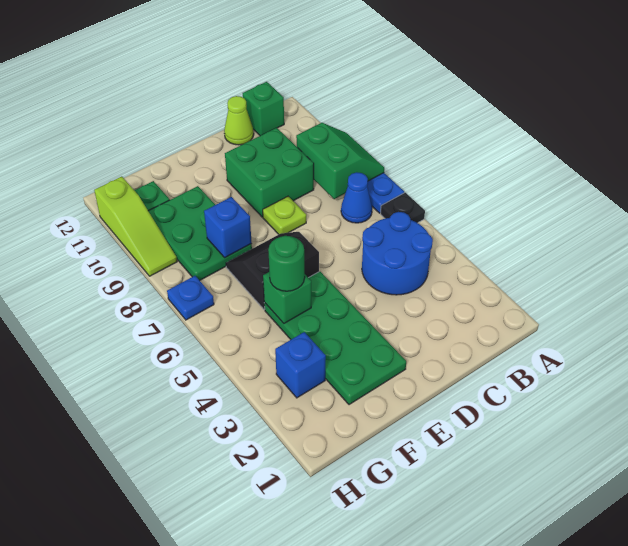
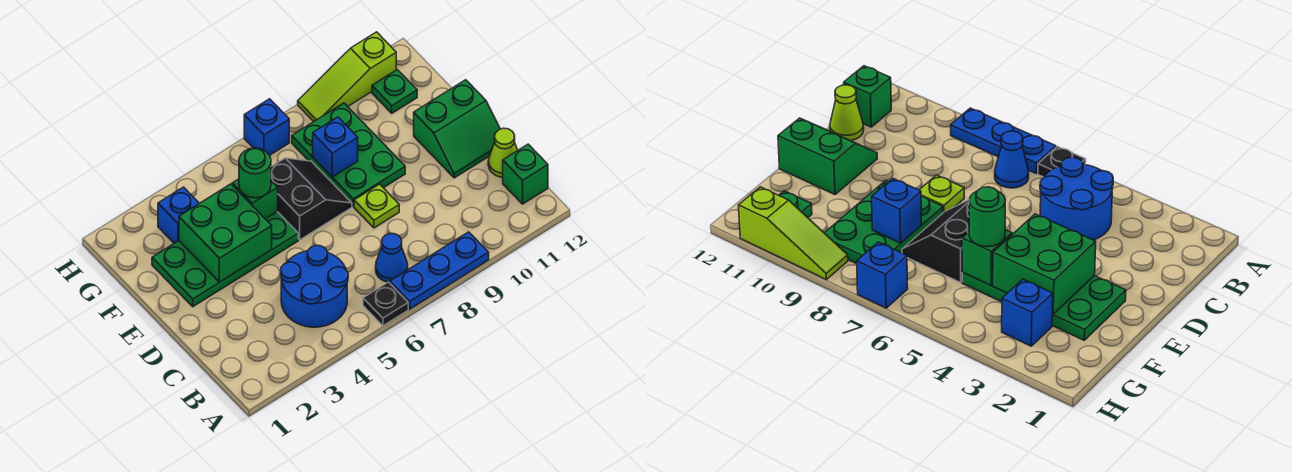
green 2x2 slope [296,123,384,199] -> green 2x2 slope moved to [414,80,500,178]
green 2x2 brick [225,128,314,217] -> green 2x2 brick moved to [179,184,272,282]
green 2x3 plate [149,186,252,280] -> green 2x3 plate turned to [292,103,405,207]
blue 1x1 plate [167,276,214,320] -> blue 1x1 brick [244,99,289,156]

